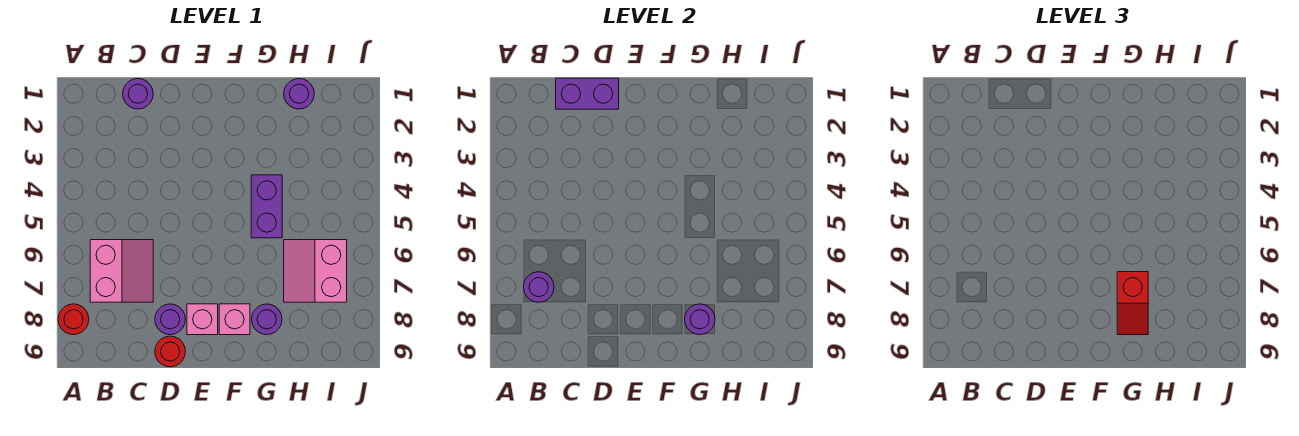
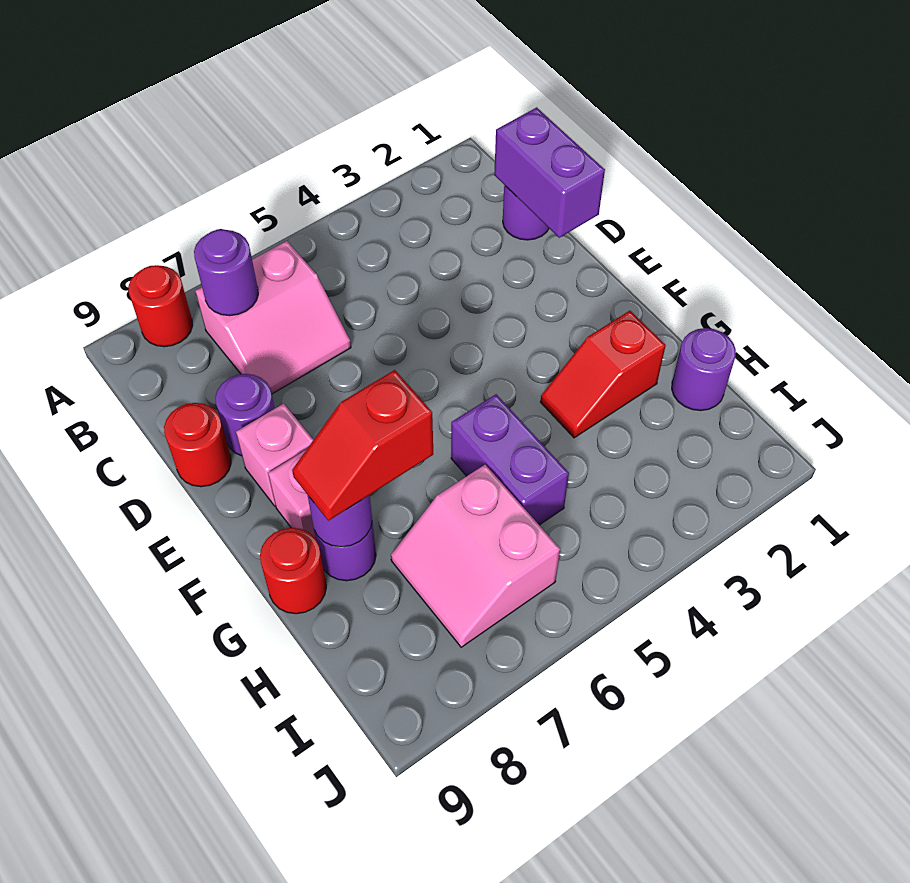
none -> red 1x2 slope [541,311,666,438]
purple 1x2 brick [251,175,282,238] -> purple 1x2 brick turned to [451,394,569,525]
none -> red 1x1 round brick [260,528,326,614]
pink 2x2 slope [284,240,347,302] -> pink 2x2 slope turned to [391,465,560,647]

